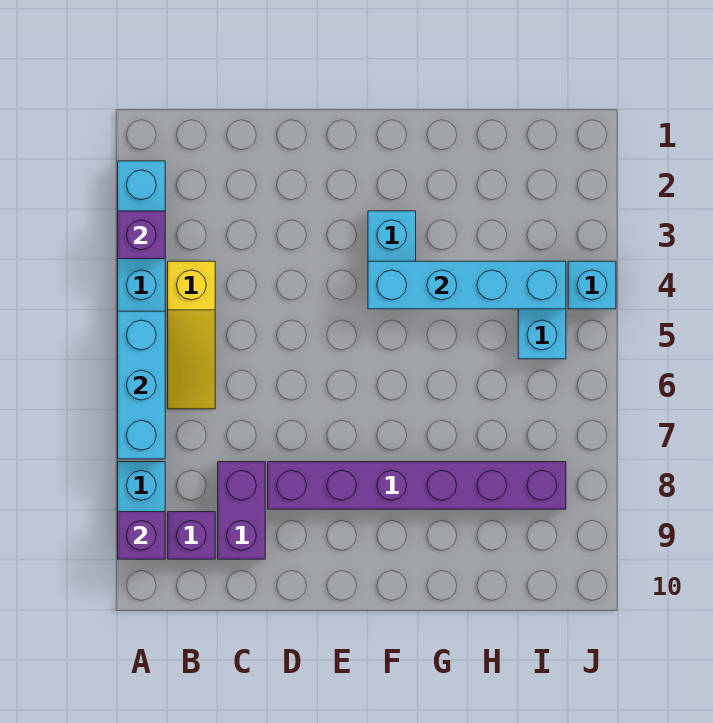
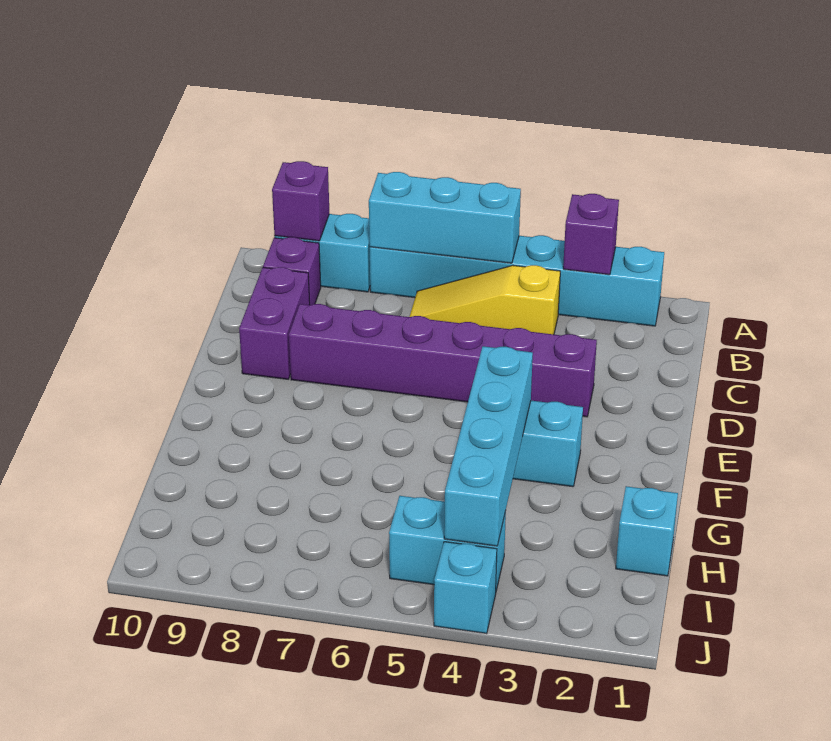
purple 1x2 brick [218,462,265,559] -> purple 1x2 brick turned to [239,267,310,379]
purple 1x6 brick [268,462,566,509] -> purple 1x6 brick turned to [289,304,597,417]
none -> cyan 1x1 brick [616,486,678,576]

